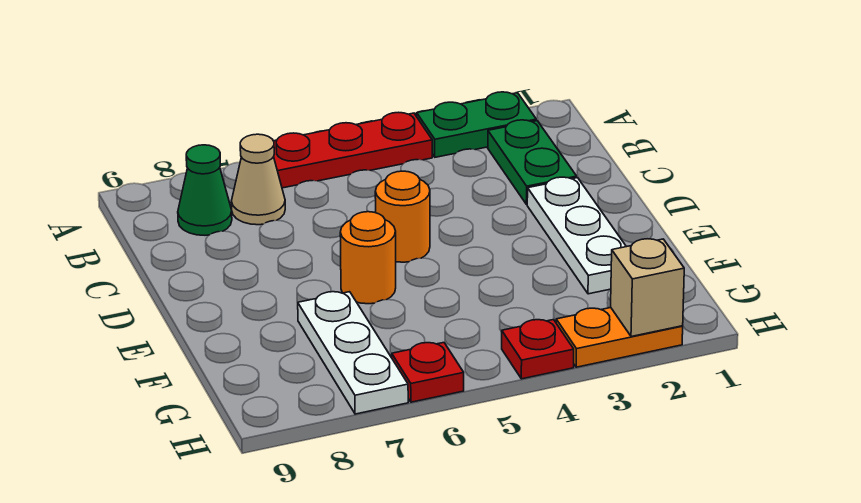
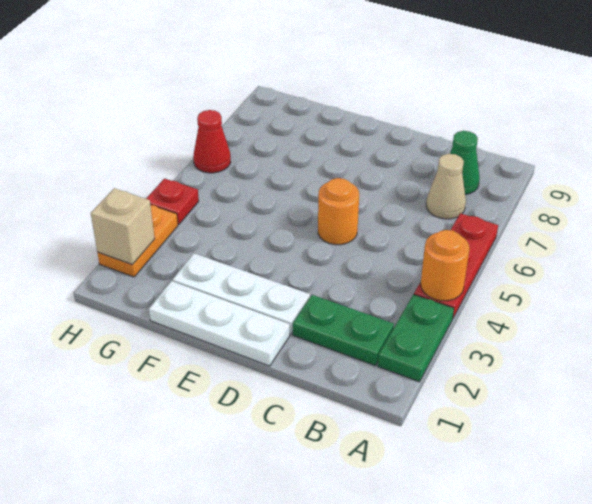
orange 1x1 round brick [340,212,396,304] -> orange 1x1 round brick moved to [421,230,470,301]
white 1x3 plate [298,292,408,414] -> white 1x3 plate moved to [149,281,290,366]
red 1x1 plate [392,343,464,402] -> red 1x1 cone [193,110,231,173]

